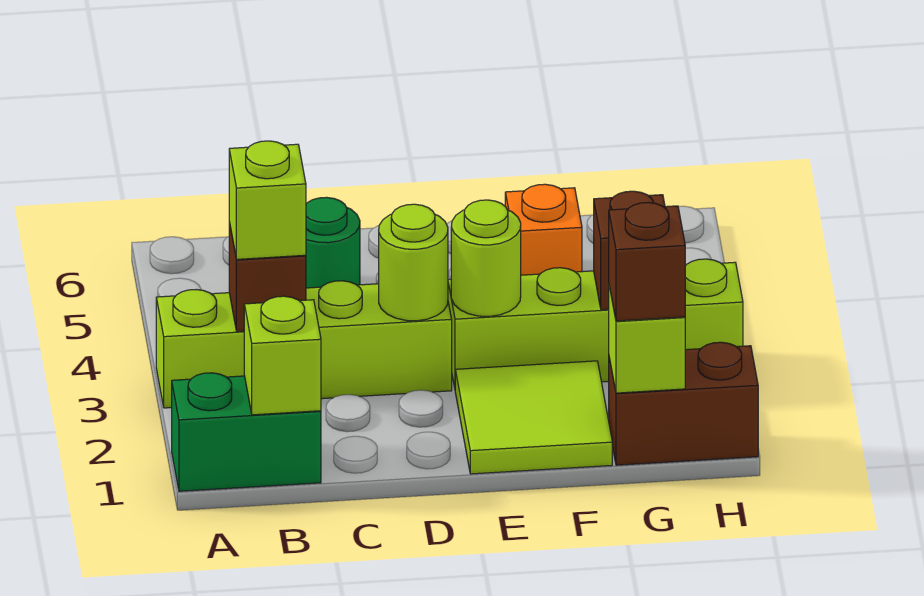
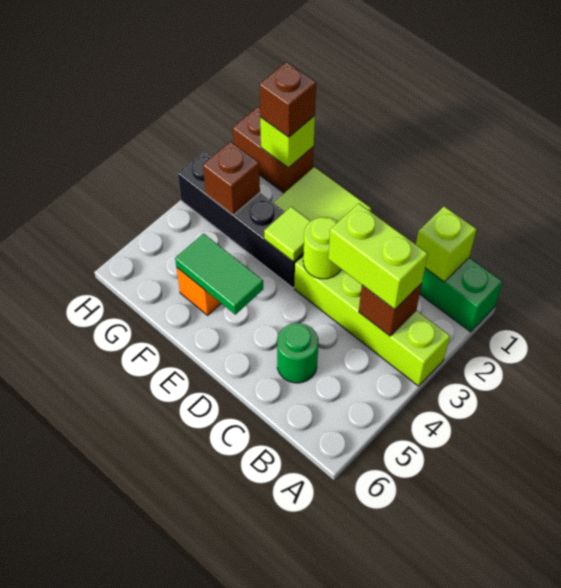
lime 1x1 brick [229,141,306,259] -> lime 1x2 brick [328,204,428,309]
lime 1x4 brick [448,259,743,388] -> black 1x4 brick [178,151,304,288]
lime 1x1 round brick [451,200,521,316] -> lime 1x1 tile [264,207,311,262]
none -> green 1x2 tile [175,234,263,315]

